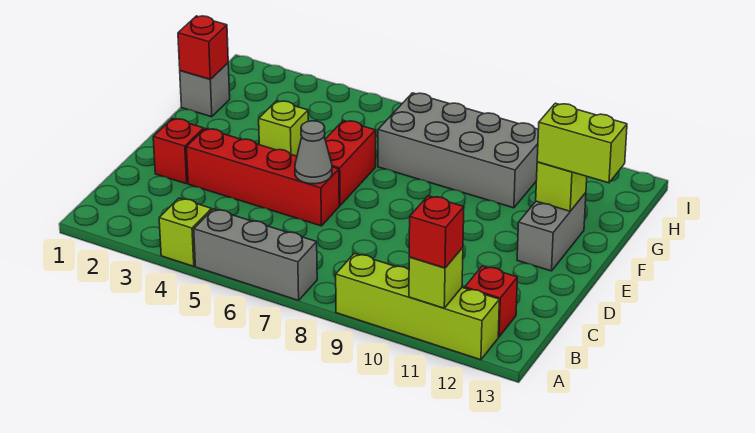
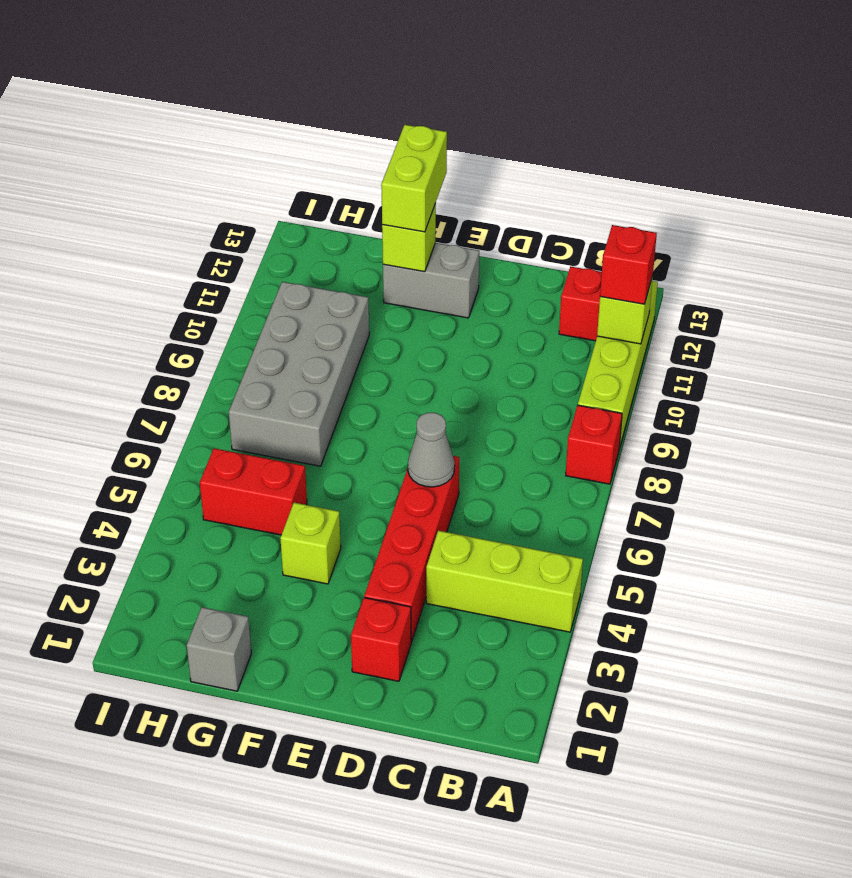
lime 1x1 brick [159,198,212,266] -> lime 1x3 brick [426,531,583,632]
grey 1x3 brick [194,209,317,300] -> none
red 1x2 brick [325,120,376,206] -> red 1x2 brick moved to [200,448,307,535]
red 1x1 brick [178,16,228,79] -> red 1x1 brick moved to [566,405,622,484]

